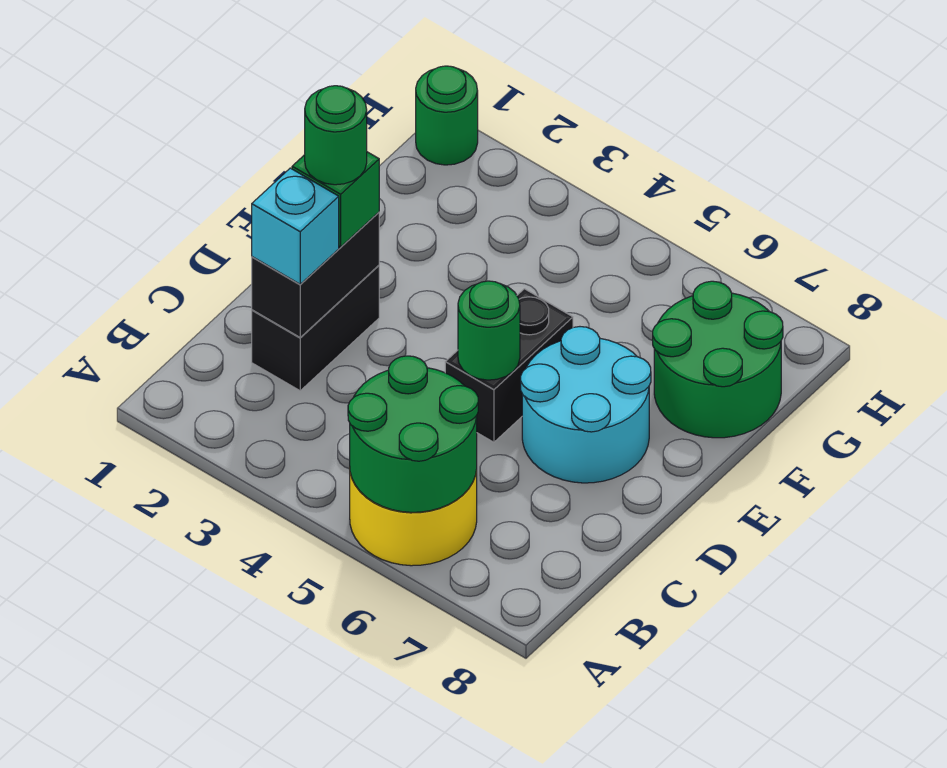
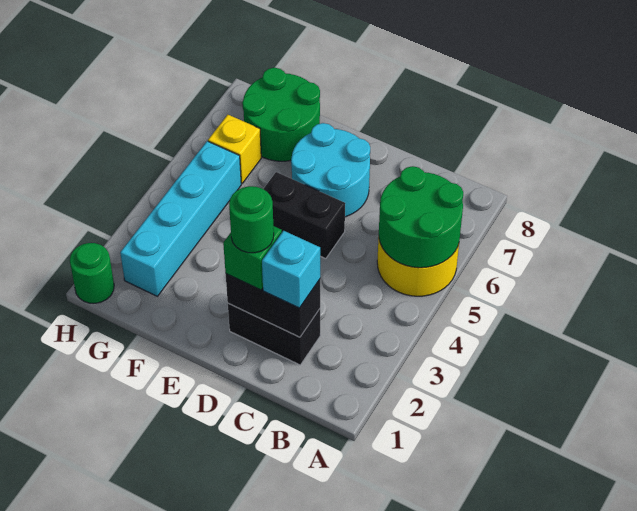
green 1x1 round brick [458,281,520,380] -> none
none -> cyan 1x4 brick [120,141,241,296]
none -> yellow 1x1 brick [208,115,261,183]

